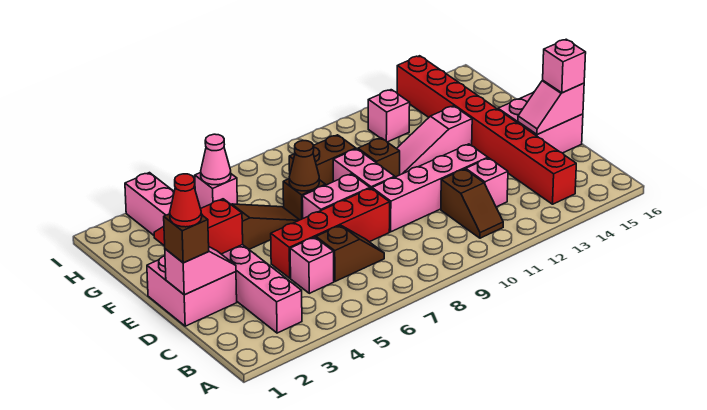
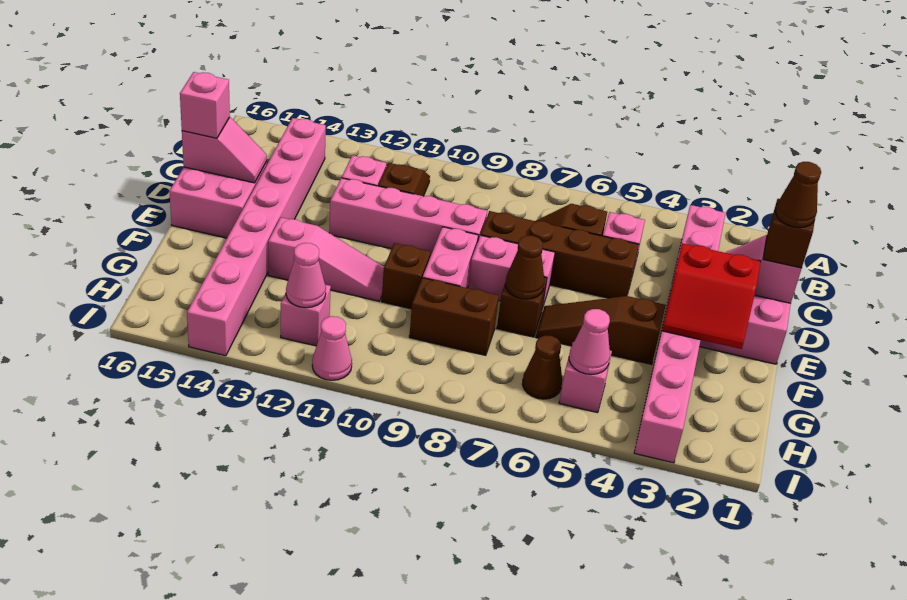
red 1x8 brick [397,56,576,204] -> pink 1x8 brick [187,118,326,356]
red 1x1 cone [170,174,202,227] -> brown 1x1 cone [776,162,821,228]
red 1x4 brick [271,188,390,278] -> brown 1x4 brick [481,211,639,298]
none -> brown 1x1 cone [522,336,562,399]
none -> pink 1x1 cone [286,243,326,308]
none -> pink 1x1 cone [312,316,352,380]

